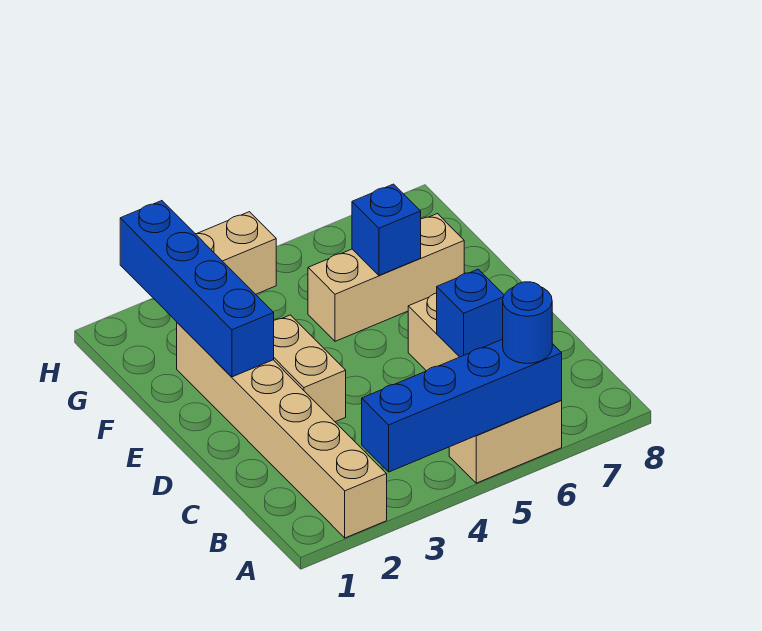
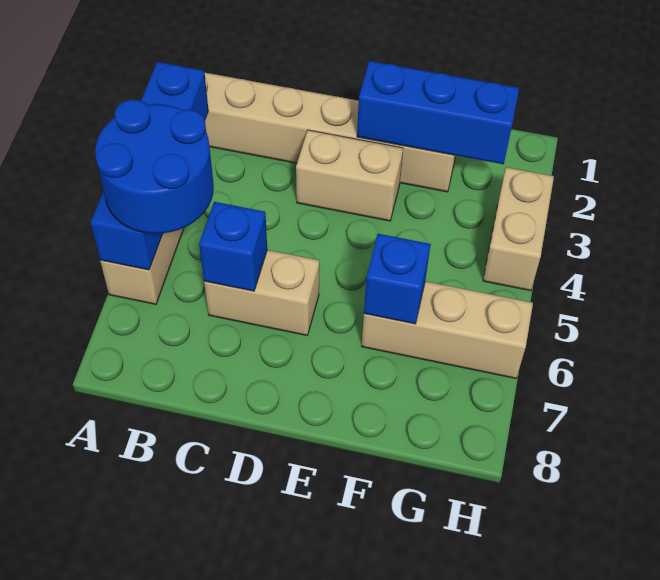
blue 1x1 round brick [503,282,552,364] -> blue 2x2 round brick [95,99,214,234]
blue 1x4 brick [120,201,274,377] -> blue 1x3 brick [357,61,519,164]
tan 1x3 brick [308,214,464,341] -> tan 1x3 brick turned to [362,281,533,378]

